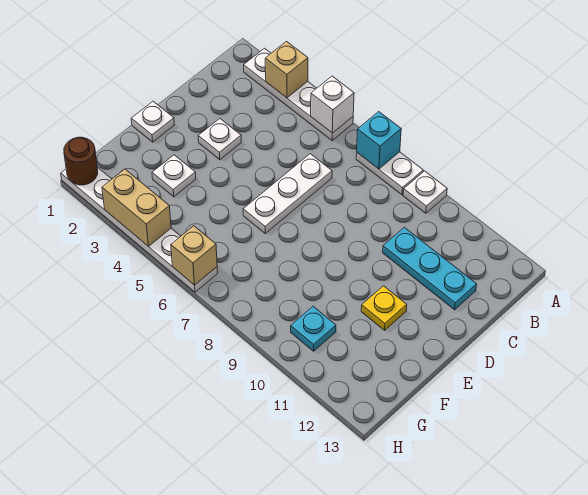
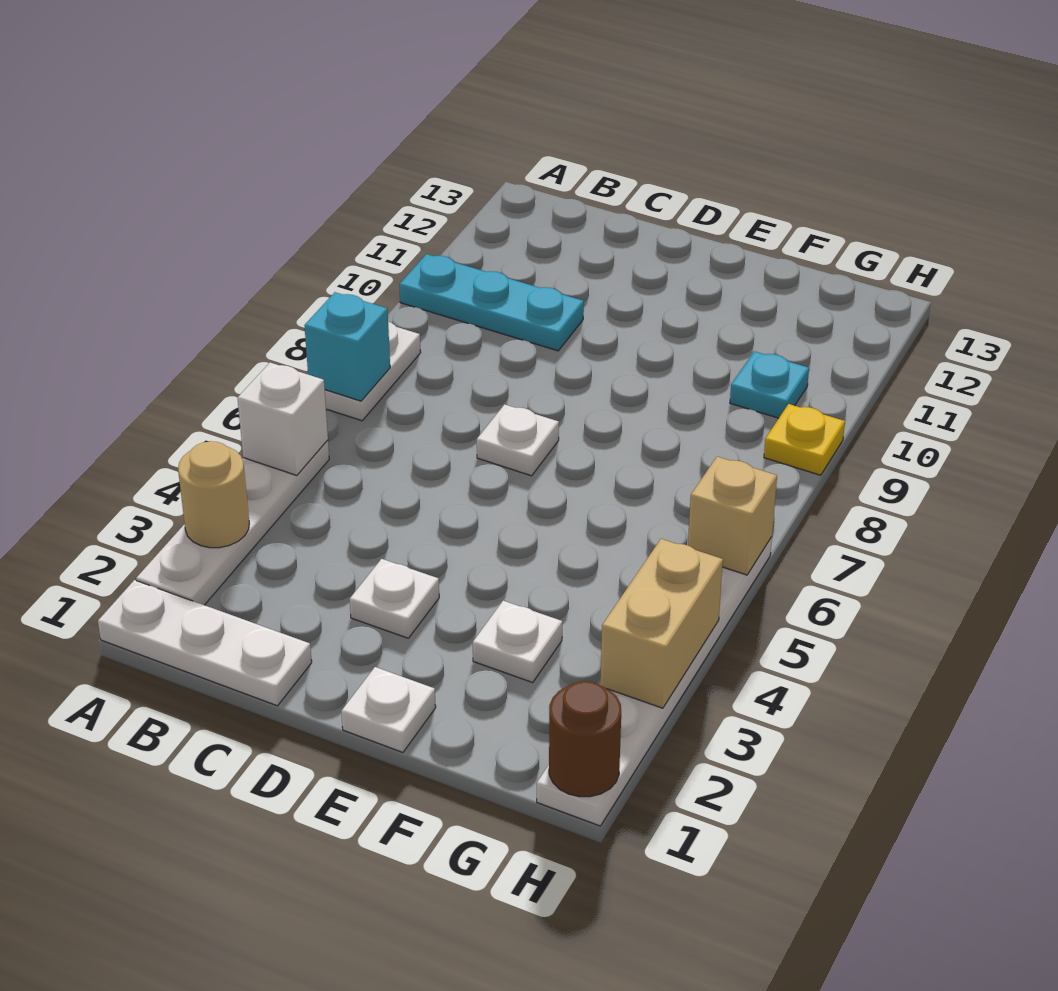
tan 1x1 brick [265,42,308,98] -> tan 1x1 round brick [178,441,249,548]
white 1x1 plate [403,171,447,213] -> white 1x1 plate moved to [477,404,559,476]
white 1x3 plate [243,154,332,233] -> white 1x3 plate moved to [98,580,312,706]
cyan 1x3 plate [383,227,477,310] -> cyan 1x3 plate turned to [399,254,584,351]
yellow 1x1 plate [361,286,407,330] -> yellow 1x1 plate moved to [764,404,845,475]

